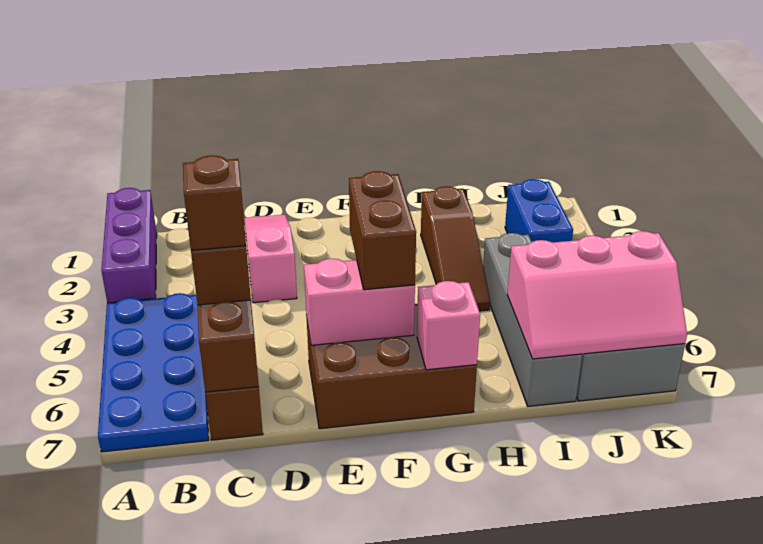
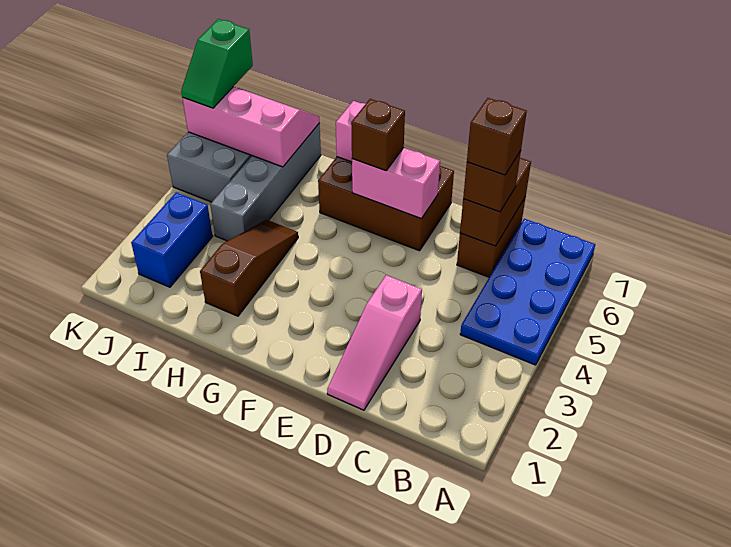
purple 1x3 brick [101,188,157,303] -> none
brown 1x2 brick [349,171,416,290] -> brown 1x1 brick [351,99,405,171]
none -> green 1x2 slope [181,19,253,108]

